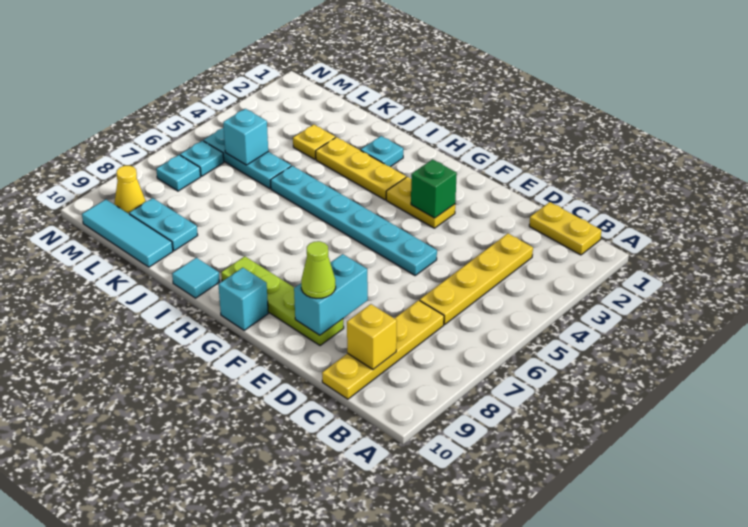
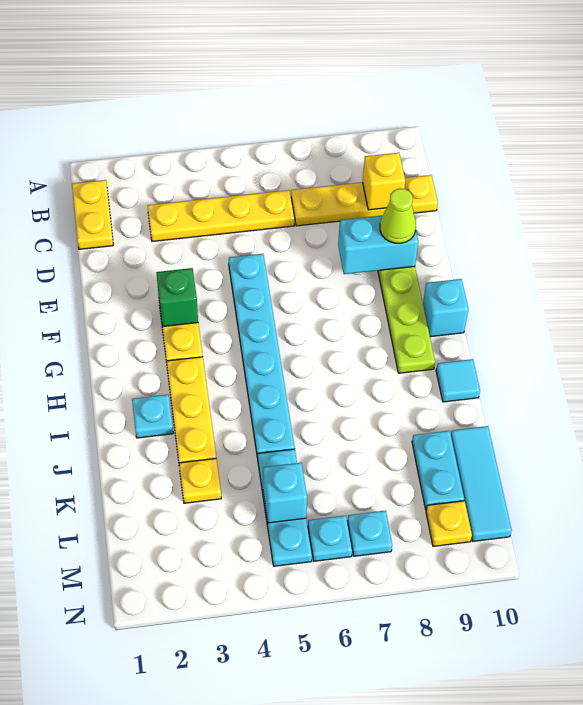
yellow 1x1 cone [114,166,146,214] -> yellow 1x1 plate [426,501,472,546]

